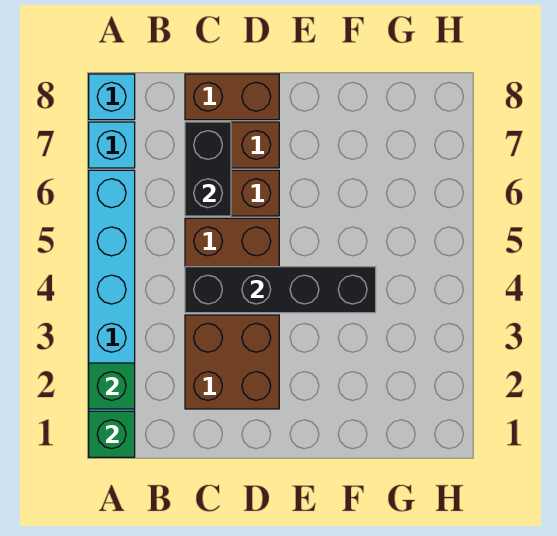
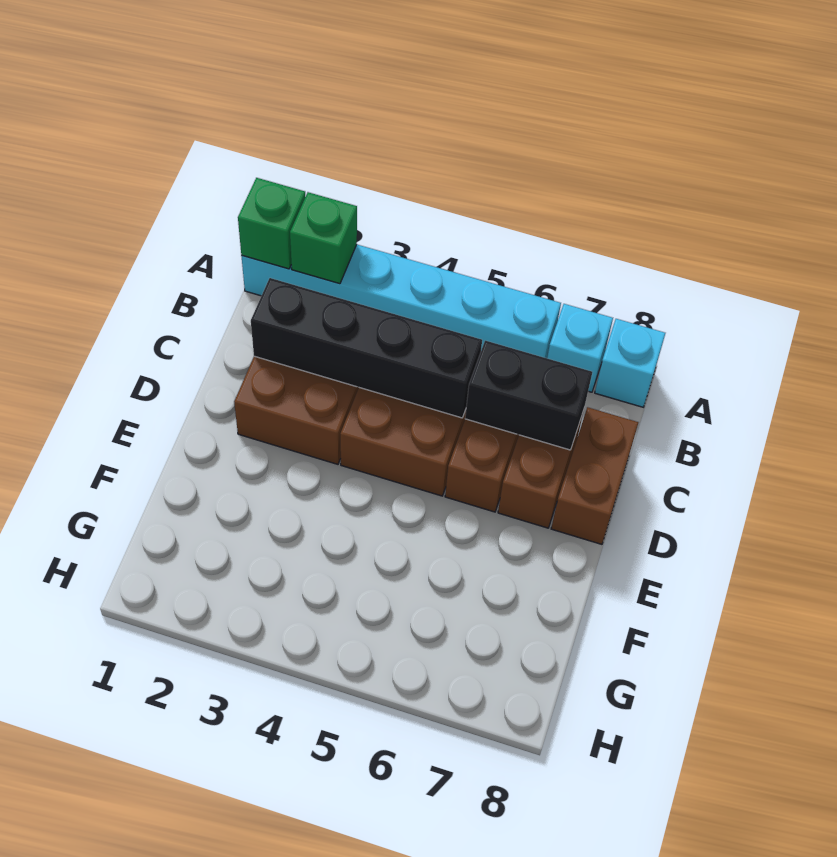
black 1x4 brick [185,267,376,313] -> black 1x4 brick turned to [251,278,482,418]

